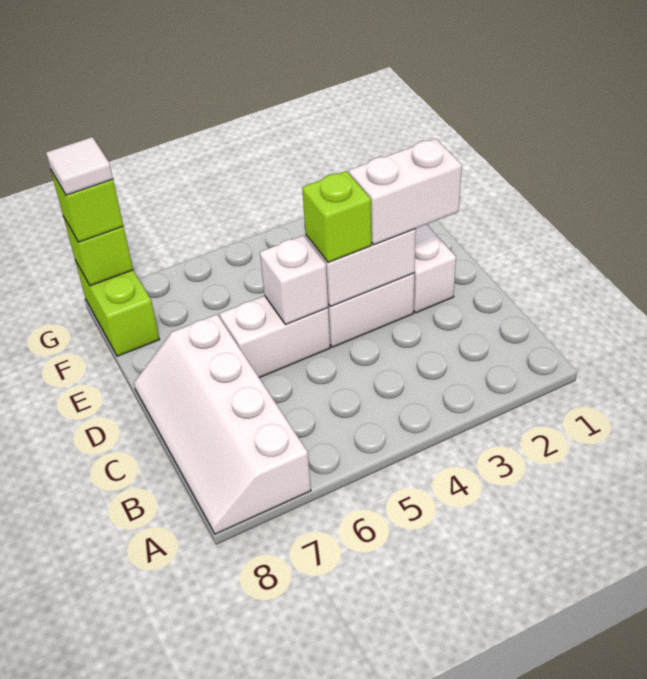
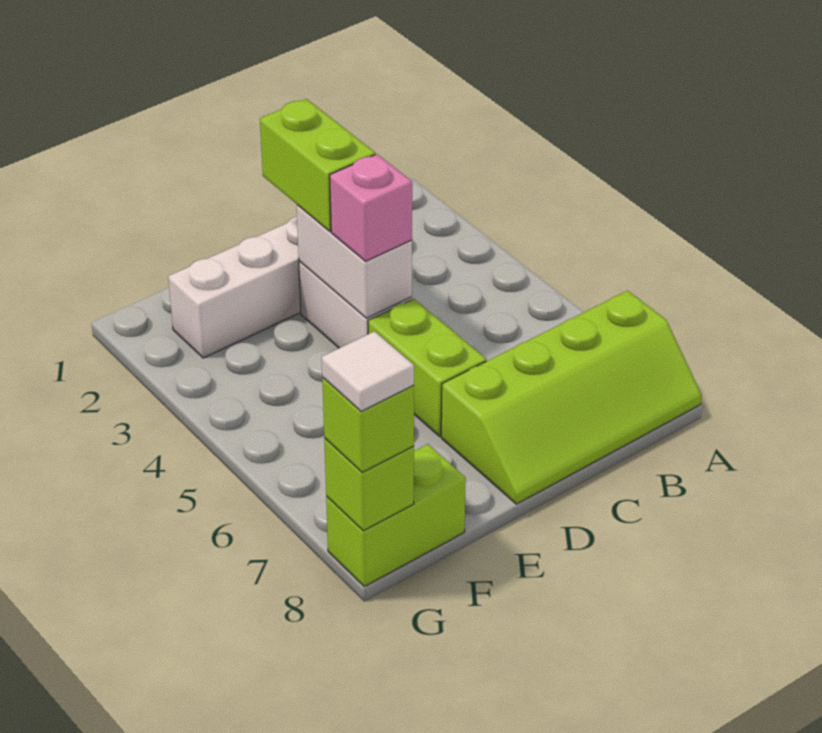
white 2x4 slope [134,314,311,534] -> lime 2x4 slope [441,291,702,504]
white 1x2 brick [349,138,462,245] -> lime 1x2 brick [260,99,375,231]
lime 1x1 brick [302,171,371,262] -> pink 1x1 brick [330,154,412,261]
white 1x2 brick [220,296,330,378] -> lime 1x2 brick [368,299,486,437]
white 1x1 brick [260,236,328,325] -> none

